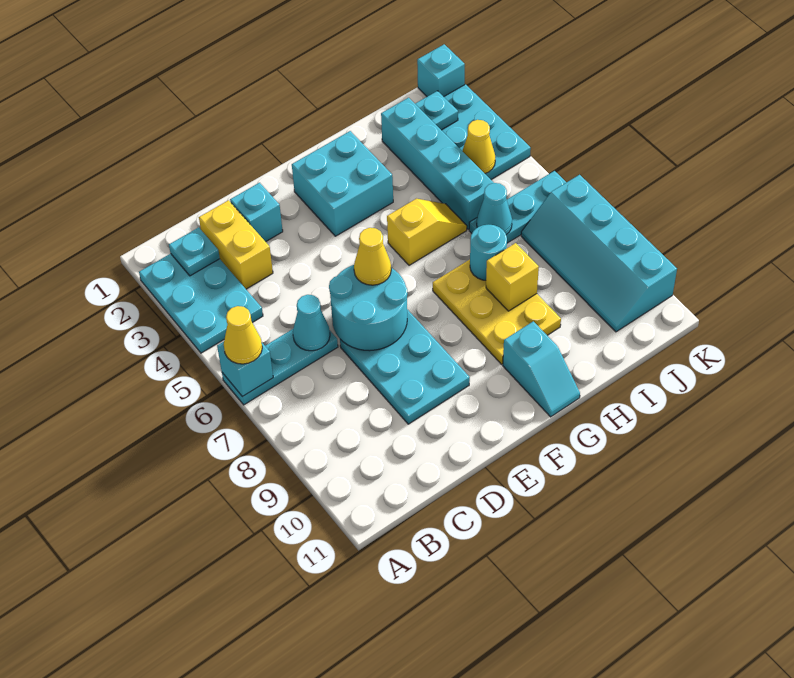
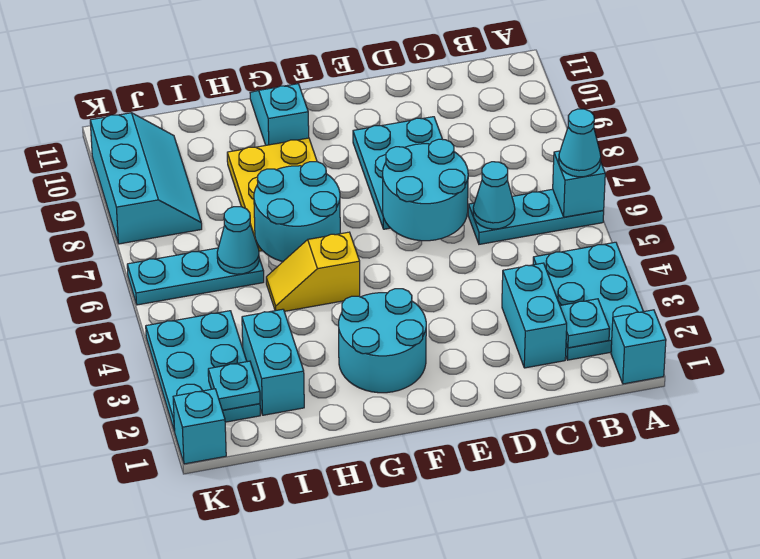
yellow 1x1 cone [224,306,262,364] -> cyan 1x1 cone [559,109,601,177]
yellow 1x2 brick [199,200,273,289] -> cyan 1x2 brick [502,263,567,368]
cyan 1x1 brick [230,183,283,242] -> cyan 1x1 brick moved to [611,310,666,384]
yellow 1x1 cone [354,228,391,285] -> none
cyan 2x2 brick [292,131,393,236] -> cyan 2x2 round brick [339,289,426,393]
cyan 1x1 round brick [470,225,507,280] -> cyan 2x2 round brick [254,162,340,261]
yellow 1x1 brick [486,243,539,311] -> none
cyan 1x4 brick [381,98,494,229] -> cyan 1x2 brick [242,309,304,415]
yellow 1x1 cone [462,120,495,173] -> none
cyan 2x4 slope [521,175,677,332] -> cyan 2x3 slope [90,113,202,244]

